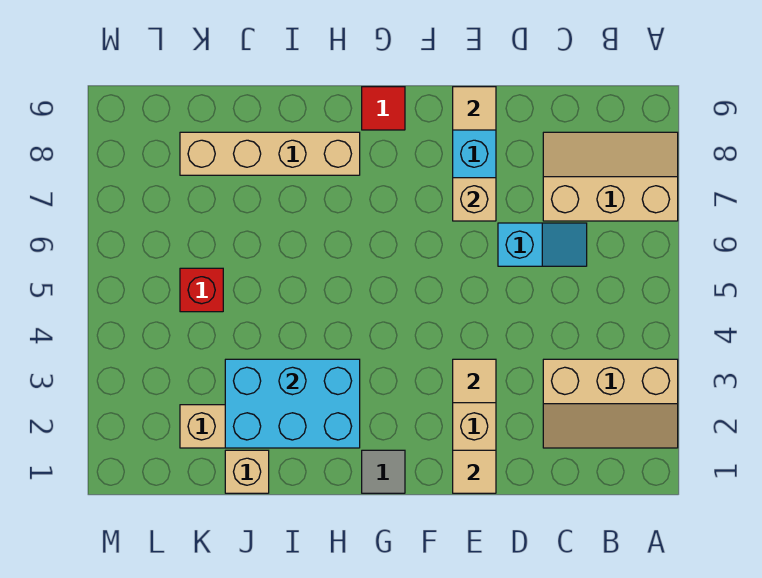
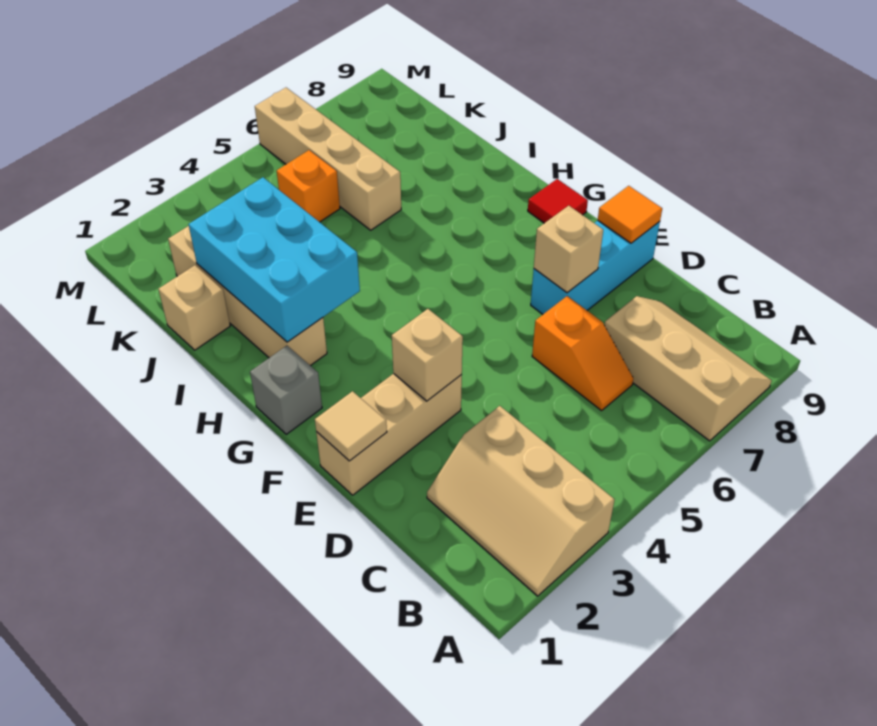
cyan 1x2 slope [498,223,587,266] -> orange 1x2 slope [532,296,634,411]
tan 1x1 tile [453,359,496,403] -> tan 1x1 brick [392,309,463,401]
tan 1x1 tile [453,87,496,130] -> orange 1x1 tile [598,186,662,243]
grey 1x1 tile [362,450,405,493] -> grey 1x1 brick [250,346,322,434]
tan 1x4 brick [180,132,360,175] -> tan 1x4 brick moved to [255,88,401,230]
red 1x1 brick [180,268,223,312] -> orange 1x1 brick [277,150,340,222]

